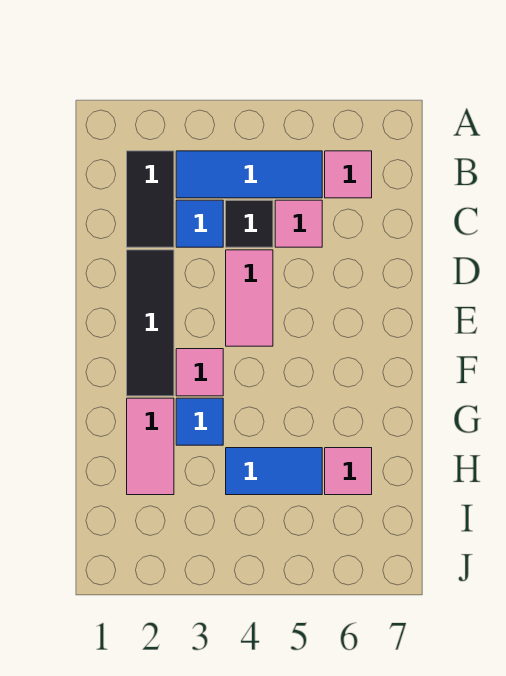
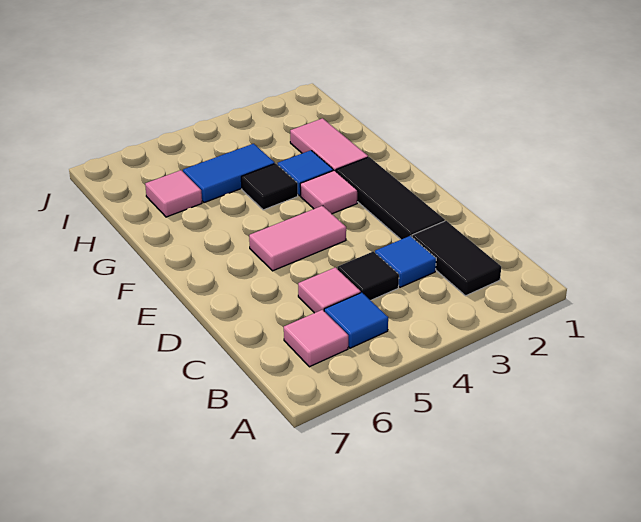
blue 1x3 tile [176,151,322,198] -> blue 1x1 tile [324,293,388,348]
pink 1x2 tile [226,250,273,346] -> pink 1x2 tile turned to [249,206,346,271]
none -> black 1x1 tile [241,164,298,210]

